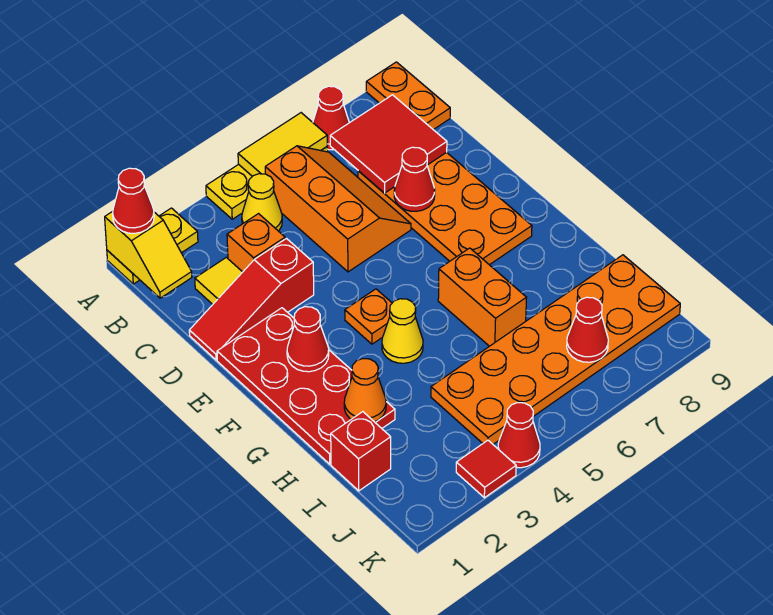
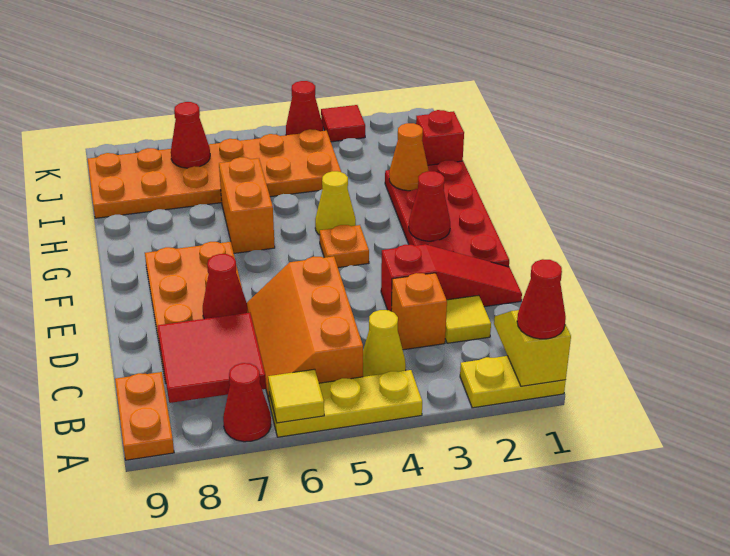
yellow 1x2 tile [238,113,327,176] -> yellow 1x1 tile [268,369,324,423]

